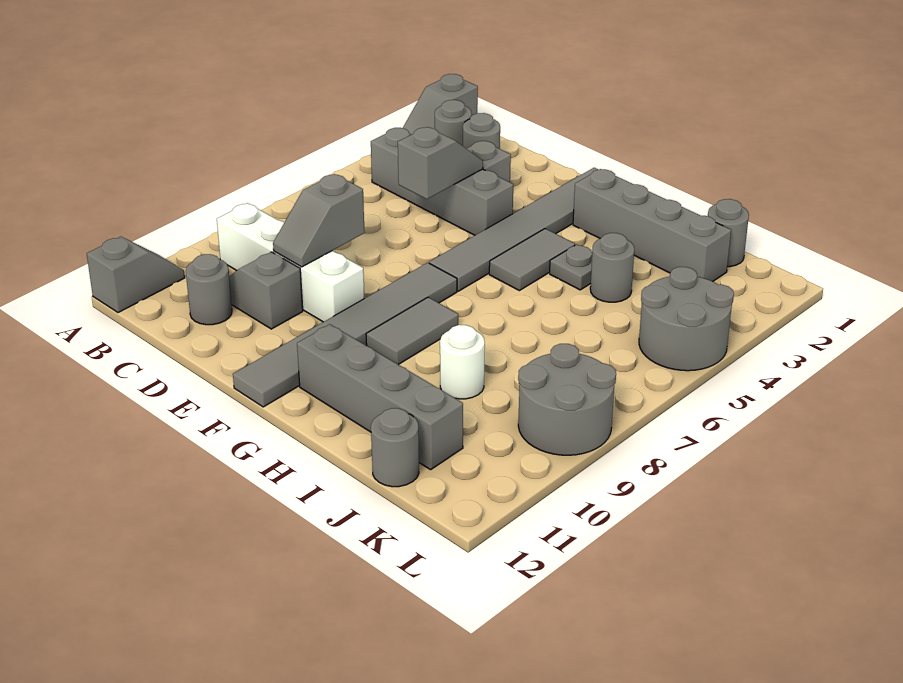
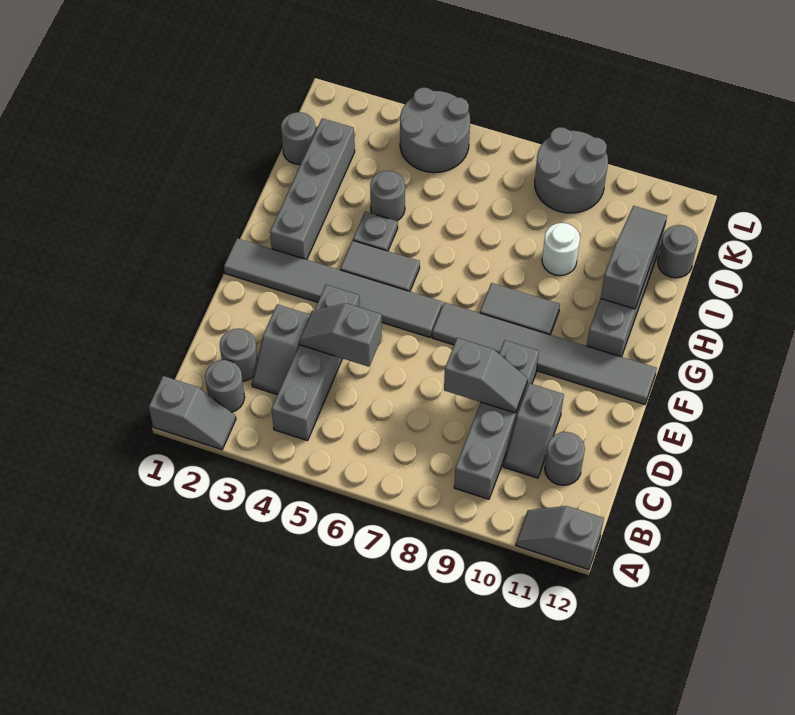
white 1x4 brick [217,203,364,322] -> grey 1x4 brick [454,340,539,499]
none -> grey 1x3 slope [601,206,667,309]

